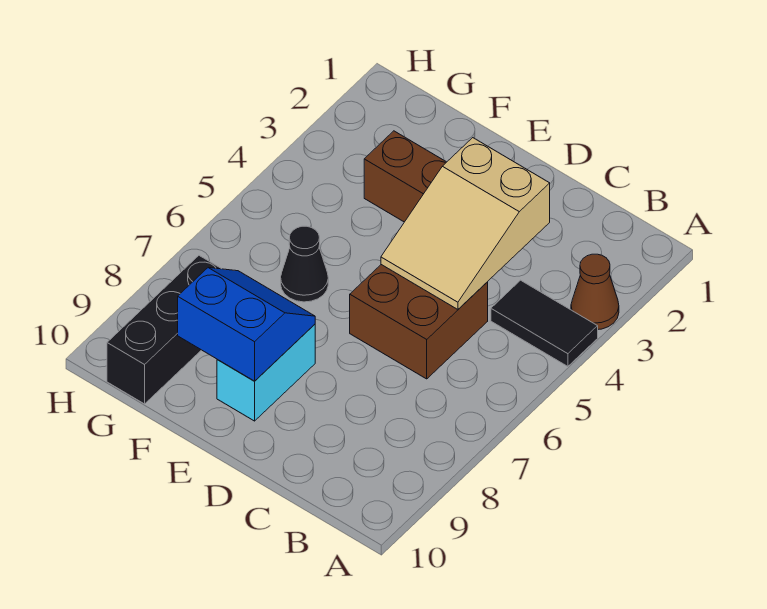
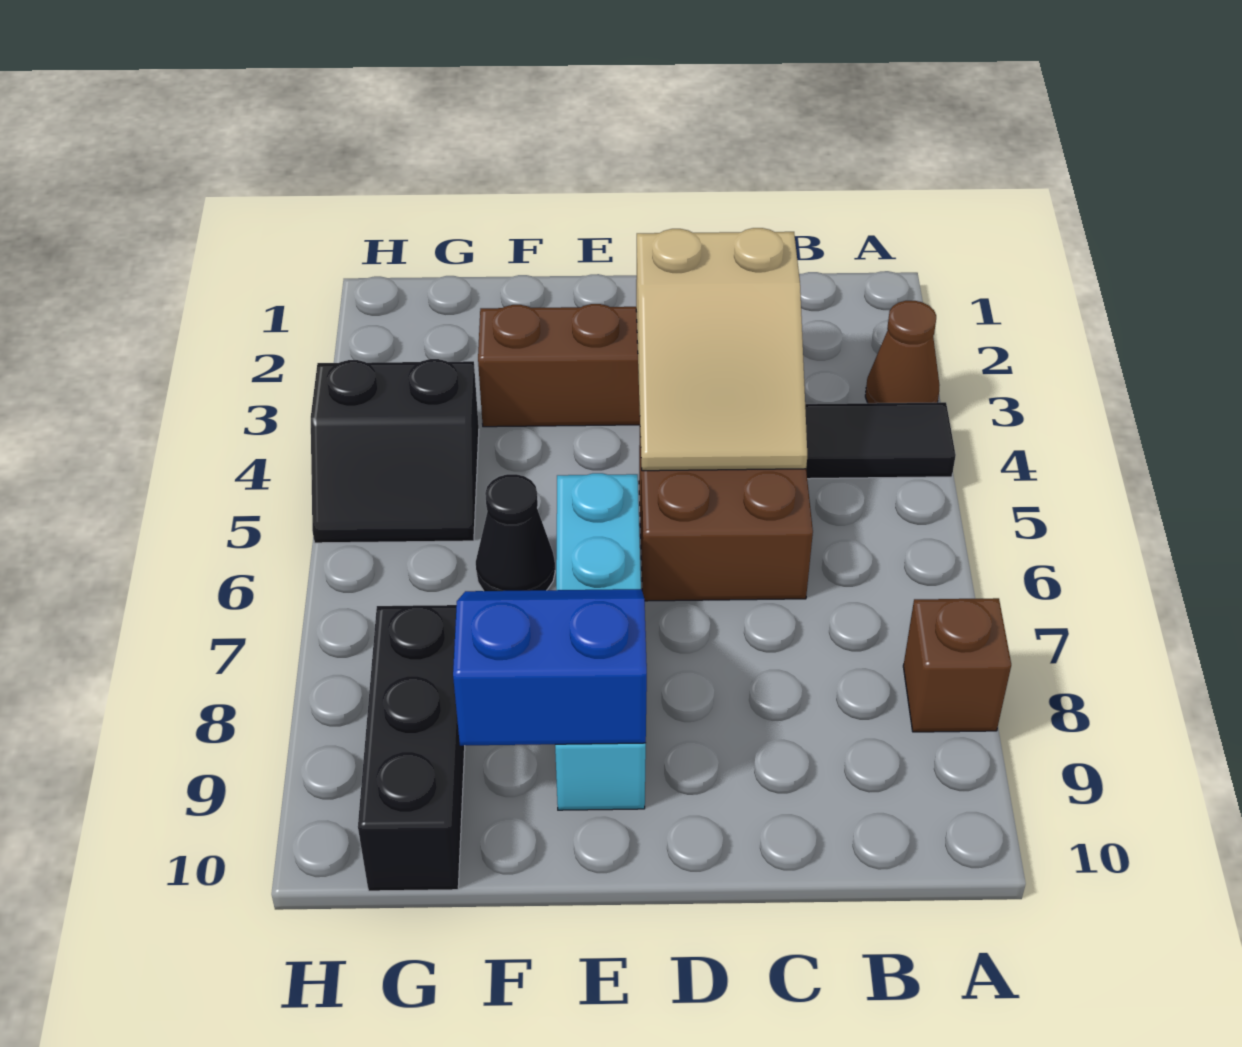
none -> brown 1x1 brick [903,598,1011,732]
cyan 1x2 brick [217,324,315,421] -> cyan 1x4 brick [555,473,646,810]
none -> black 2x2 slope [311,359,479,543]

